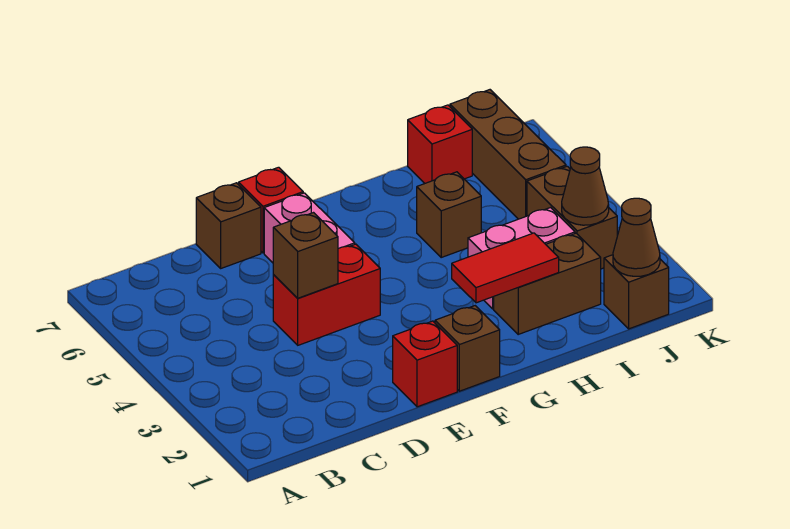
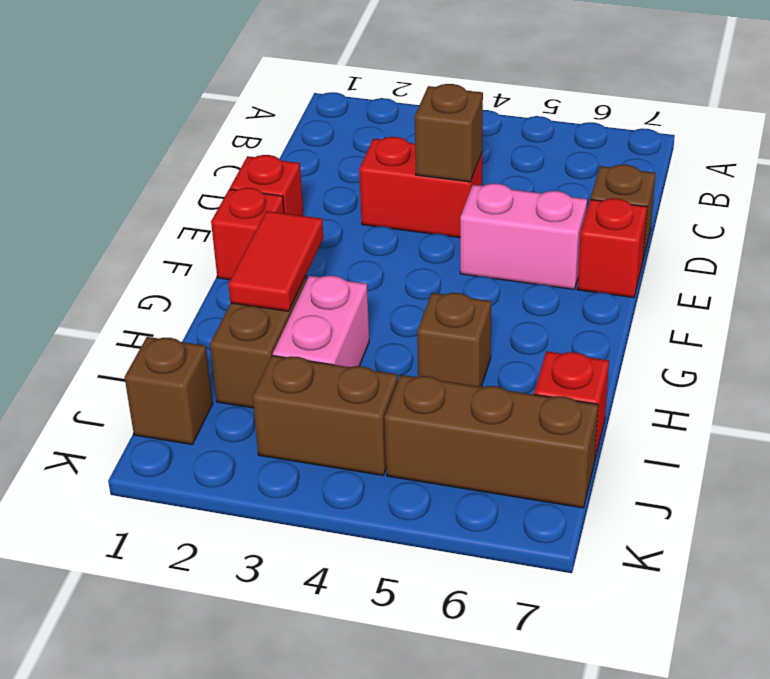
red 1x2 brick [273,244,380,345] -> red 1x2 brick turned to [359,137,482,238]
brown 1x1 brick [435,306,500,391] -> red 1x1 brick [211,188,284,280]
brown 1x1 cone [613,198,660,276] -> none
brown 1x1 cone [562,147,609,225] -> none

